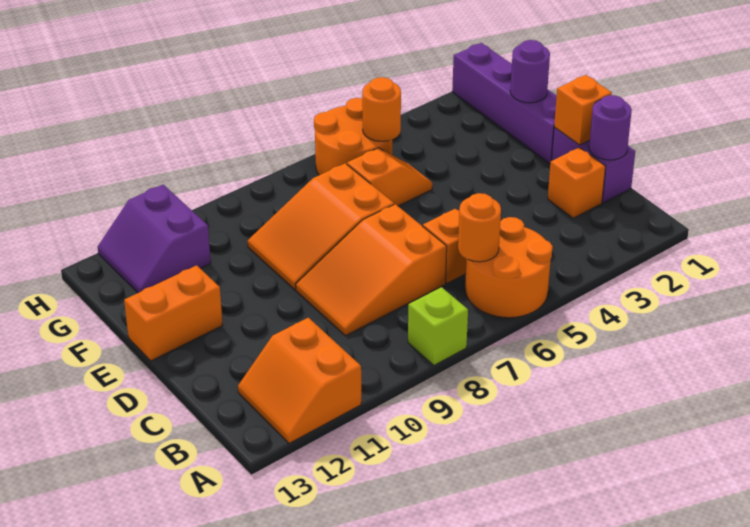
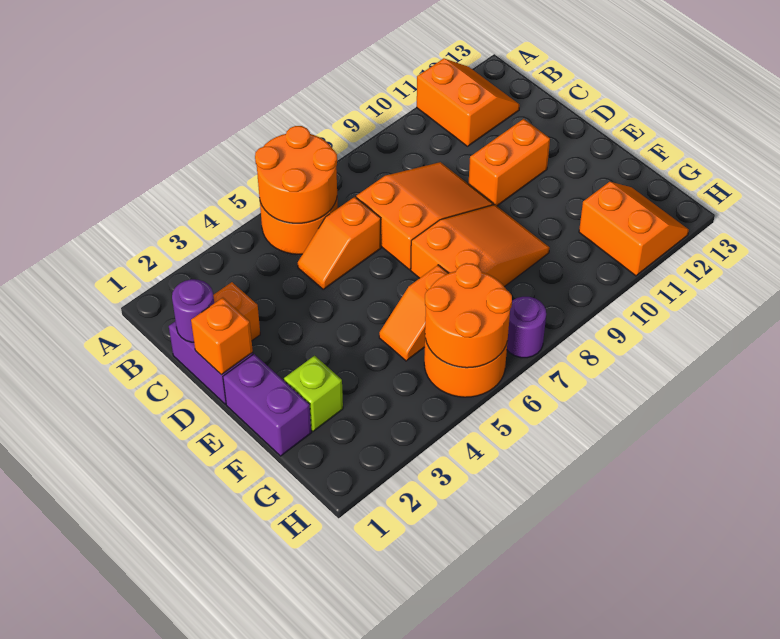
lime 1x1 brick [408,287,468,365] -> lime 1x1 brick moved to [284,356,343,432]
orange 1x1 round brick [458,193,501,262] -> orange 2x2 round brick [255,126,337,223]
purple 1x4 brick [452,43,557,163] -> purple 1x2 brick [223,354,311,456]
orange 1x2 brick [124,265,223,361] -> orange 1x2 brick moved to [469,119,550,206]
purple 1x1 round brick [510,40,550,103] -> purple 1x1 round brick moved to [507,297,546,358]
orange 1x1 round brick [362,77,401,141] -> orange 2x2 round brick [425,263,512,368]
purple 2x2 slope [98,185,211,293] -> orange 2x2 slope [579,182,689,276]

